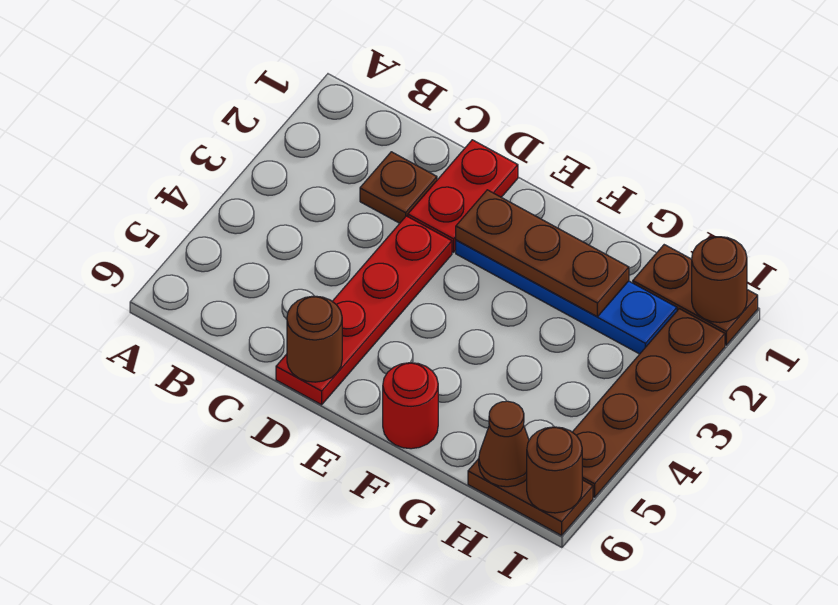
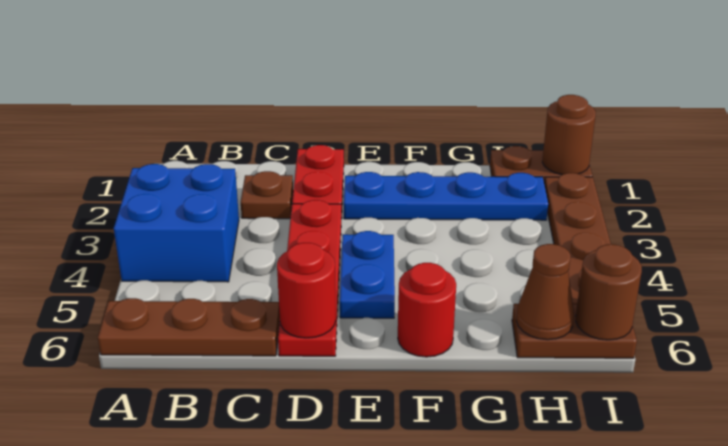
none -> blue 2x2 brick [114,164,239,282]
brown 1x1 round brick [287,296,342,382] -> red 1x1 round brick [277,243,336,338]
brown 1x3 plate [456,190,629,317] -> brown 1x3 plate moved to [98,298,280,356]
none -> blue 1x2 plate [340,231,395,318]

